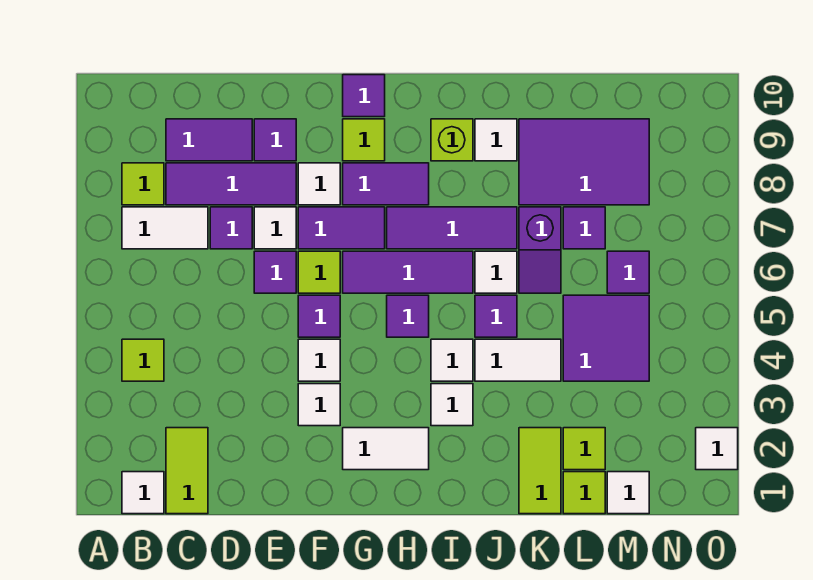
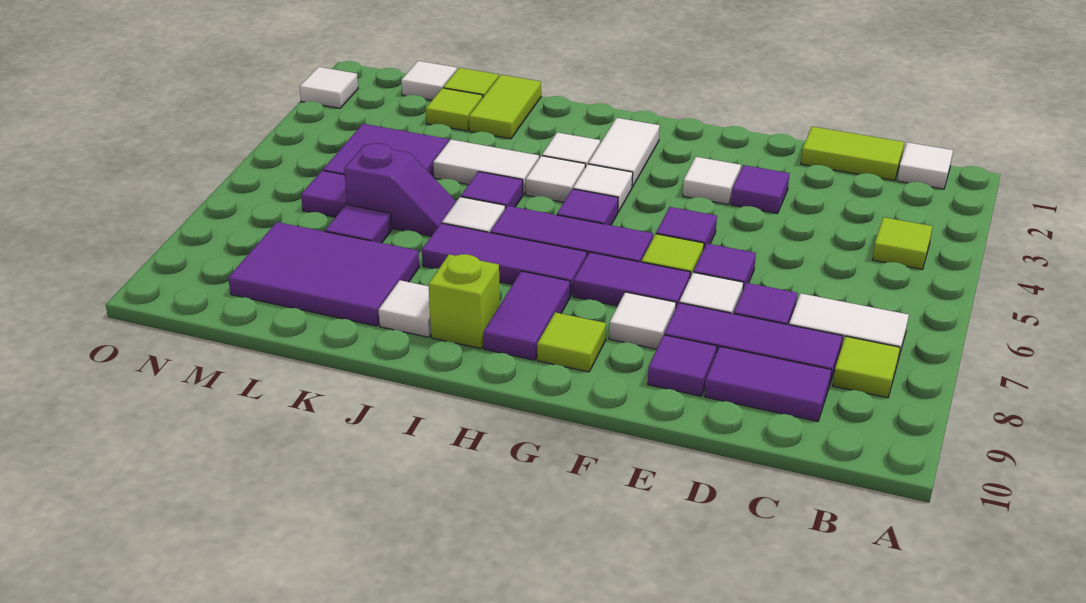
lime 1x2 tile [166,428,208,514] -> lime 1x2 tile turned to [801,127,904,181]
white 1x1 tile [298,339,340,381] -> white 1x1 tile moved to [573,164,633,212]
white 1x2 tile [343,428,429,470] -> white 1x2 tile turned to [588,118,660,187]
purple 1x2 tile [343,163,429,205] -> purple 1x2 tile turned to [483,271,570,360]
purple 1x1 tile [343,75,385,117] -> purple 1x1 tile moved to [731,165,789,214]
purple 1x2 slope [519,207,561,293] -> purple 1x2 slope turned to [344,143,456,236]

